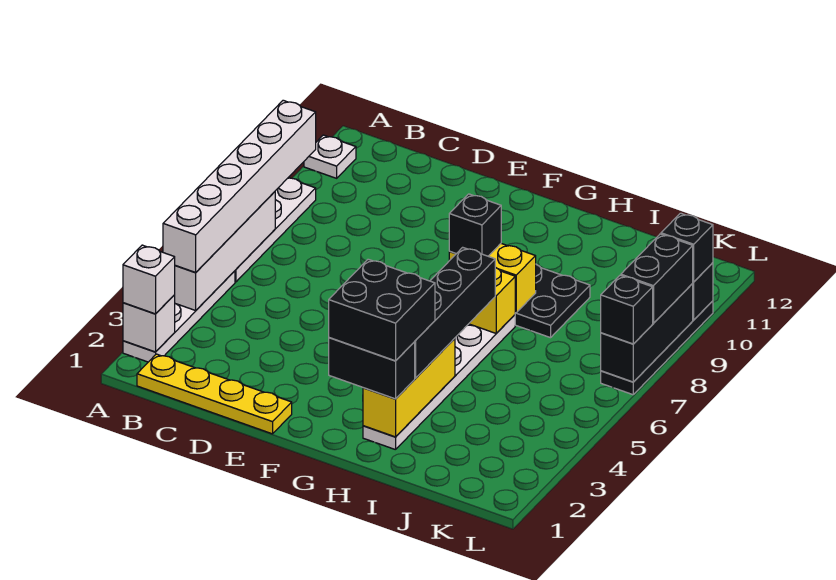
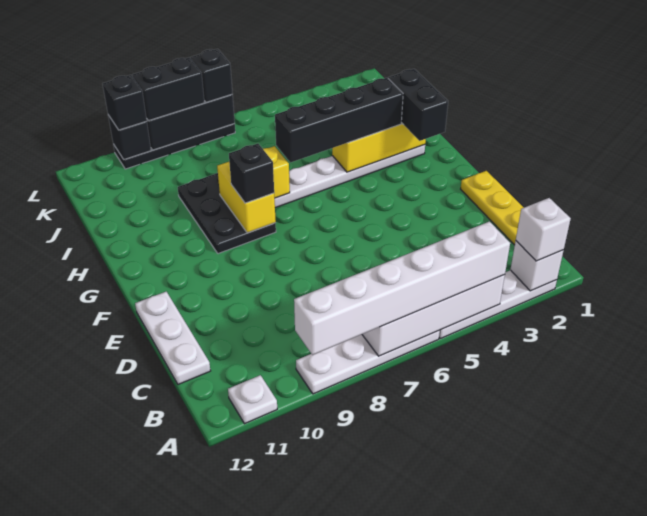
none -> white 1x3 plate [135,292,210,384]
black 2x2 brick [329,259,435,361] -> none

